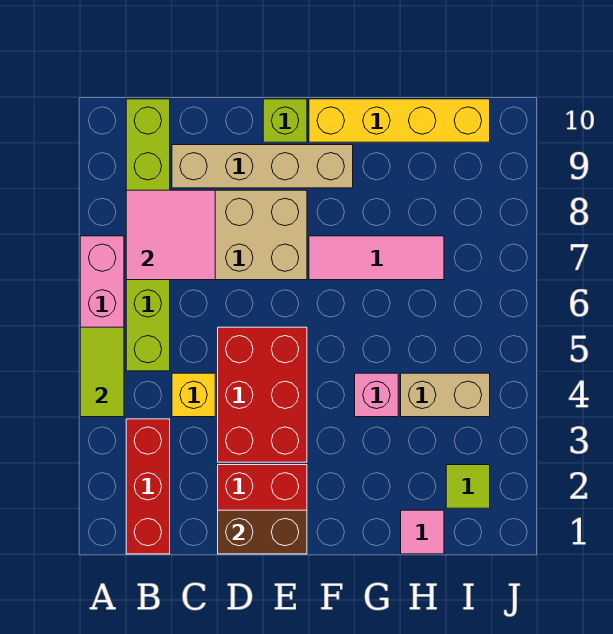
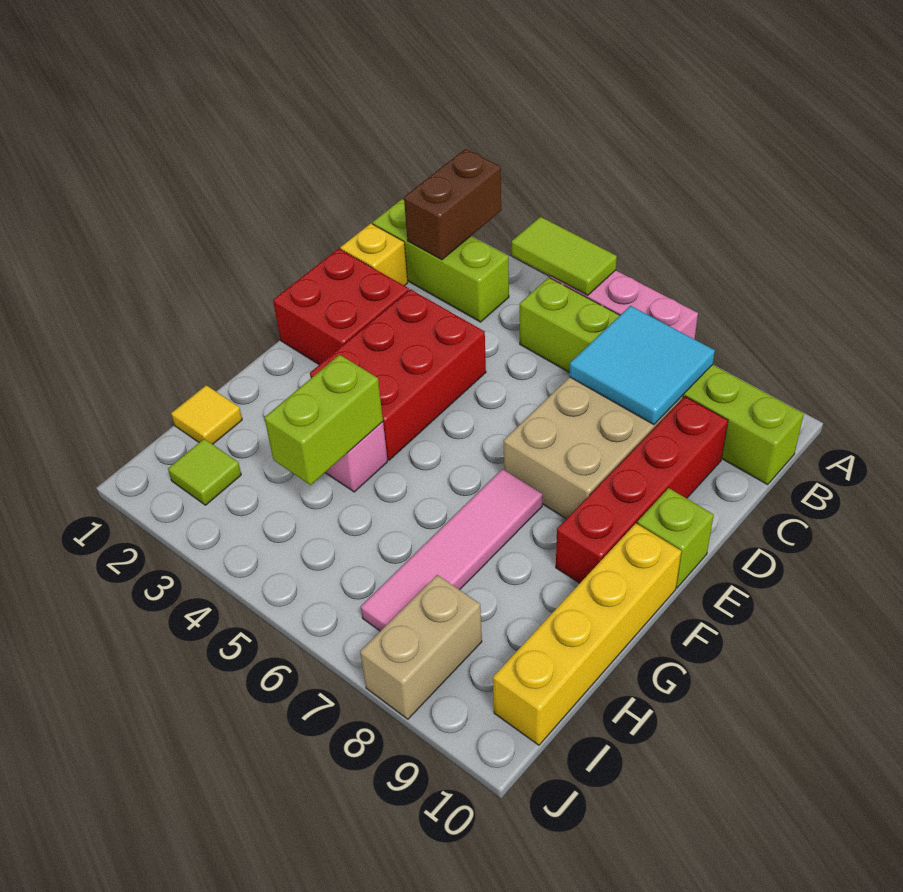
red 1x3 brick [126,419,170,554] -> lime 1x3 brick [372,199,509,322]
pink 2x2 tile [126,190,215,280] -> cyan 2x2 tile [569,306,715,425]
yellow 1x1 brick [172,373,215,417] -> yellow 1x1 brick moved to [340,223,408,286]
tan 1x4 brick [172,145,353,188] -> red 1x4 brick [556,397,728,583]
brown 1x2 brick [218,510,307,554] -> brown 1x2 brick moved to [404,149,501,260]
red 2x3 brick [218,327,307,462] -> red 2x3 brick turned to [310,289,486,460]
pink 1x3 tile [309,236,444,280] -> pink 1x4 tile [361,469,542,631]
none -> lime 1x2 brick [264,355,383,485]
pink 1x1 tile [401,510,444,554] -> yellow 1x1 tile [171,385,242,444]
tan 1x2 brick [401,373,490,417] -> tan 1x2 brick moved to [360,575,482,719]

